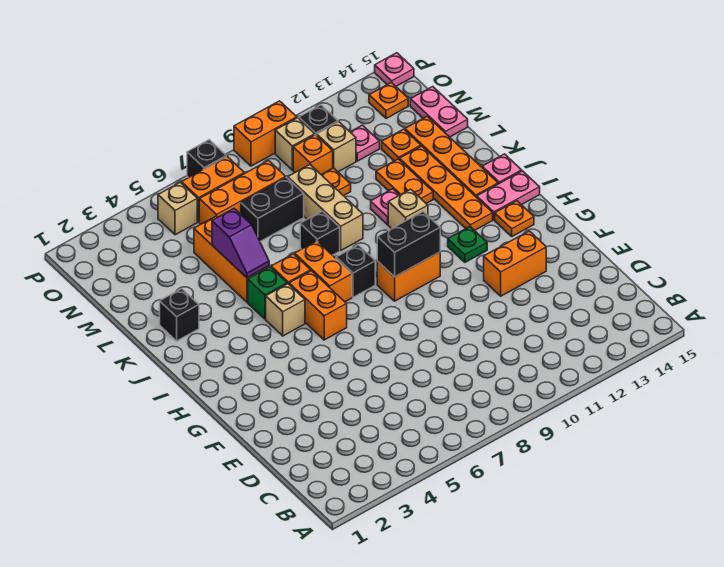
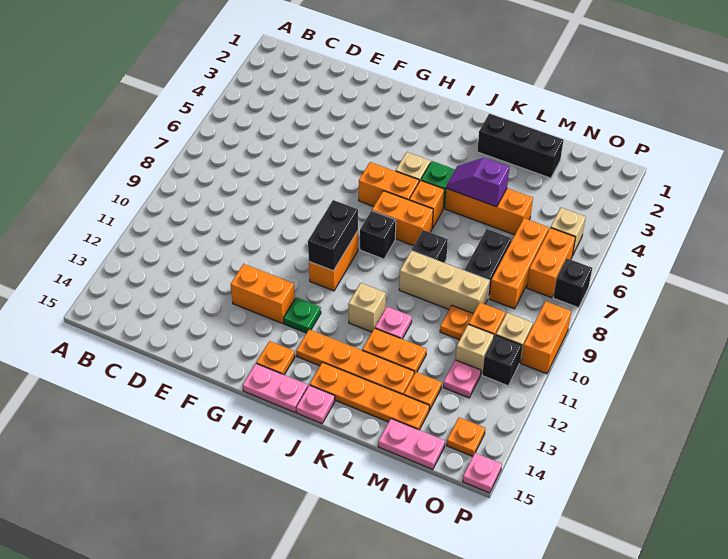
orange 1x2 brick [484,231,546,296] -> orange 1x2 brick turned to [231,264,295,323]
pink 1x2 plate [477,171,540,220] -> pink 1x2 plate turned to [243,363,308,412]
black 1x1 brick [160,289,199,341] -> black 1x3 brick [477,114,563,178]

